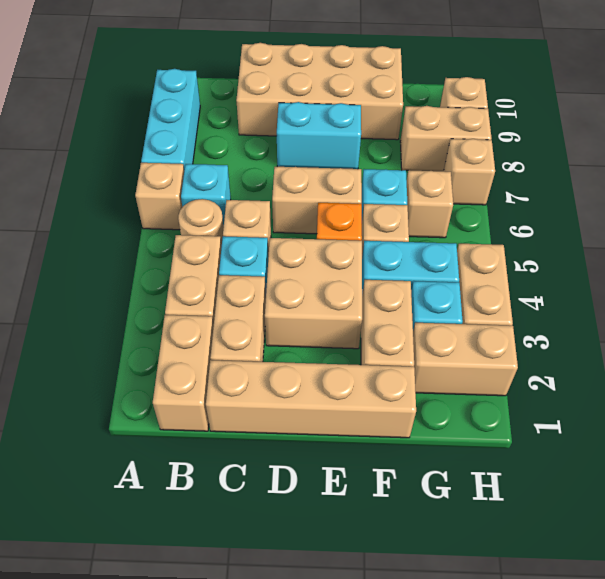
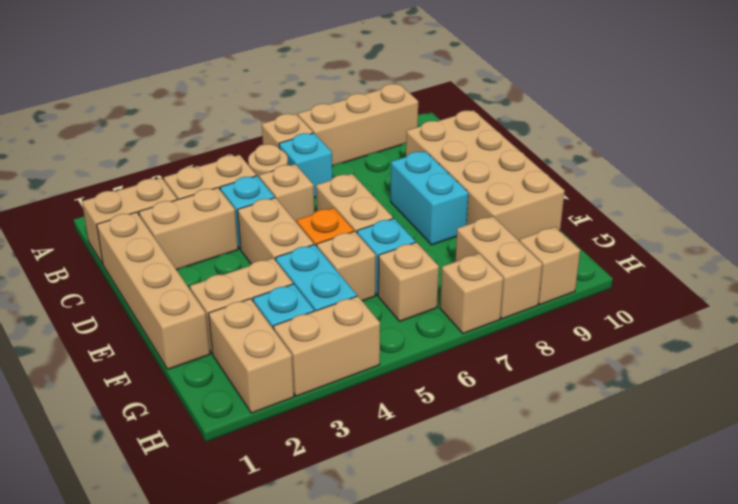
cyan 1x3 brick [141,69,200,170] -> tan 1x3 brick [298,84,418,166]
tan 2x2 brick [265,238,362,349] -> tan 1x2 brick [238,198,314,264]

